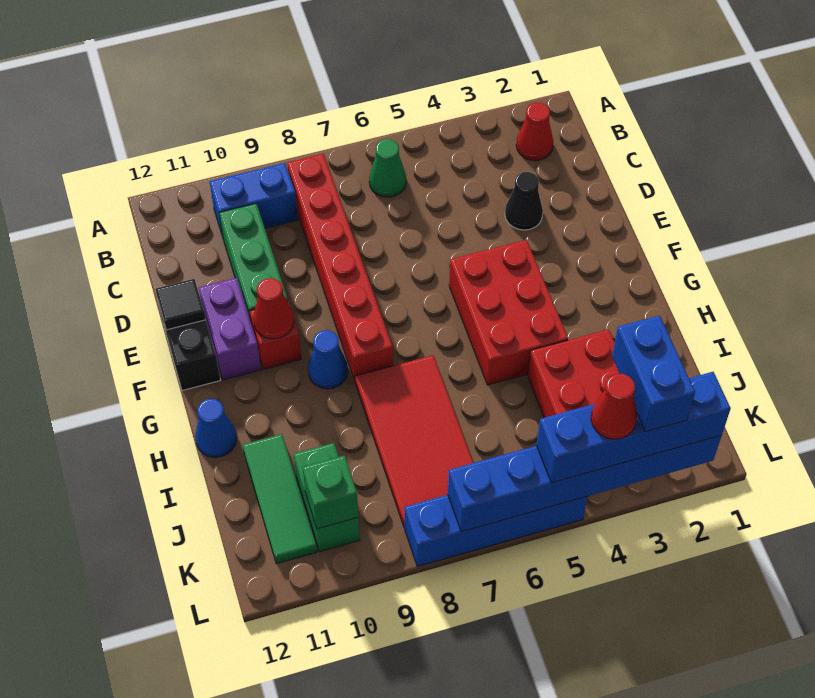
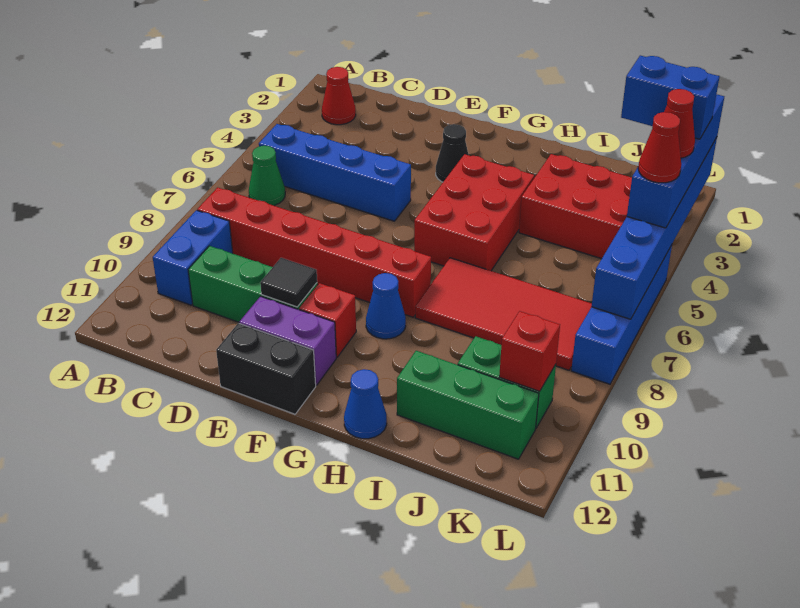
none -> blue 1x4 brick [259,124,411,221]
black 1x1 cone [505,172,543,230] -> black 1x1 cone moved to [436,124,468,182]
black 1x1 tile [155,279,206,330] -> black 1x1 tile moved to [260,258,317,307]
red 2x3 brick [449,240,568,385] -> red 2x3 brick turned to [414,154,534,271]
red 1x1 cone [253,278,294,339] -> red 1x1 cone moved to [638,112,681,183]
green 1x3 tile [243,434,317,564] -> green 1x3 brick [397,351,539,459]
green 1x1 brick [302,456,358,529] -> red 1x1 brick [499,311,560,391]

